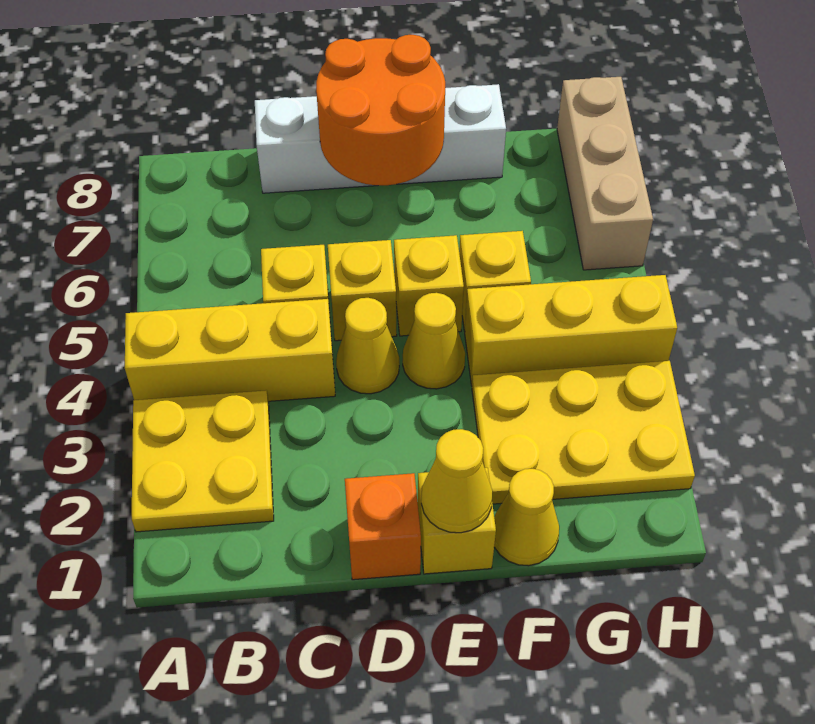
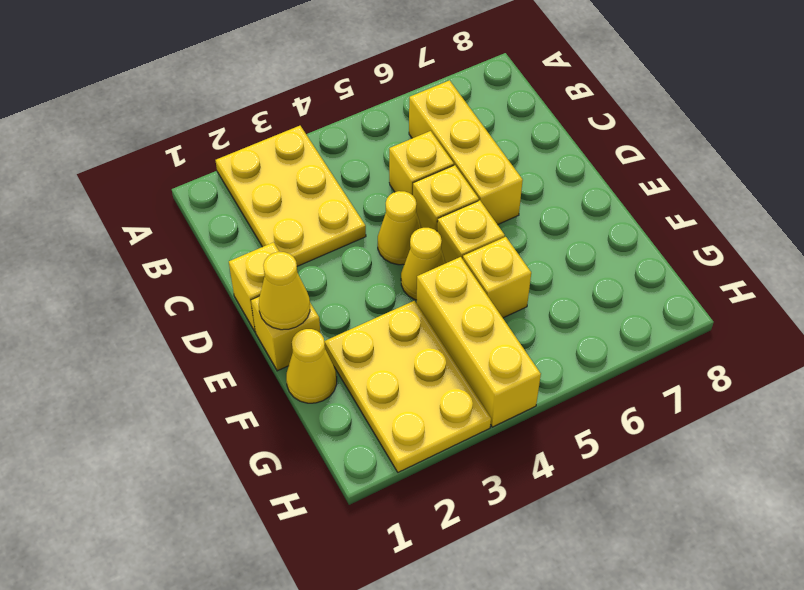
yellow 2x2 plate [132,391,274,532] -> yellow 2x3 plate [216,126,366,266]
yellow 1x3 brick [125,299,335,401] -> yellow 1x3 brick moved to [409,80,523,225]
white 1x4 brick [255,84,506,193] -> none
orange 1x1 brick [345,473,421,580] -> yellow 1x1 brick [229,242,279,331]
orange 2x2 round brick [316,35,445,185] -> none
tan 1x3 brick [557,77,653,270] -> none

